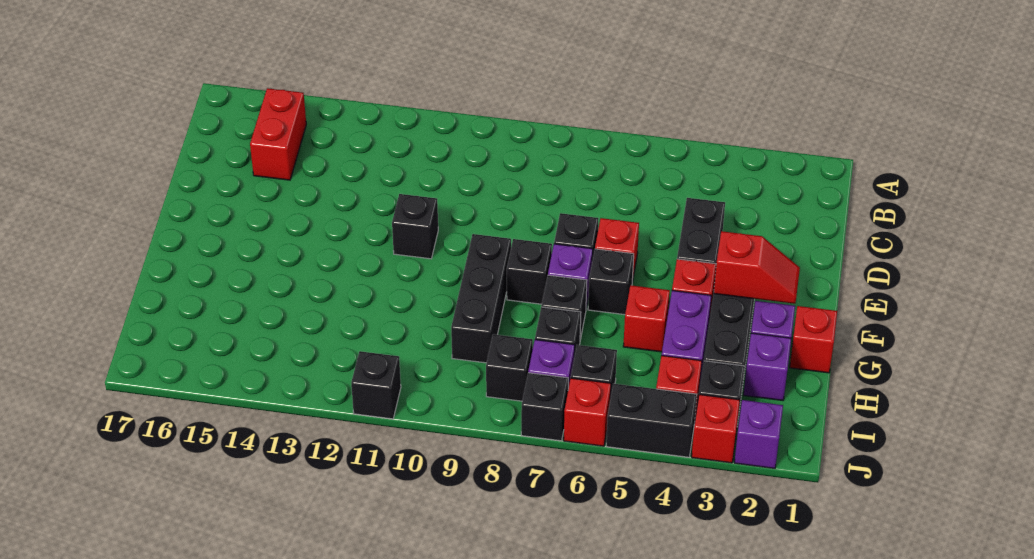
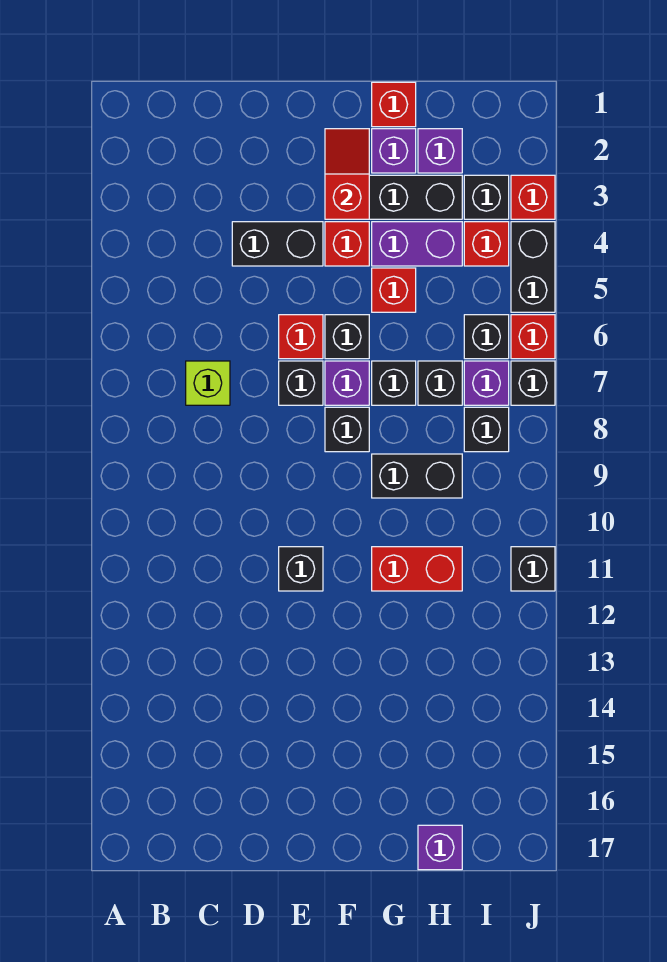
red 1x2 brick [250,88,306,180] -> red 1x2 brick moved to [372,547,462,591]
none -> lime 1x1 brick [186,361,230,405]
black 1x3 brick [451,234,511,363] -> black 1x2 brick [372,454,462,498]
purple 1x1 brick [734,400,783,468] -> purple 1x1 brick moved to [418,825,462,870]

